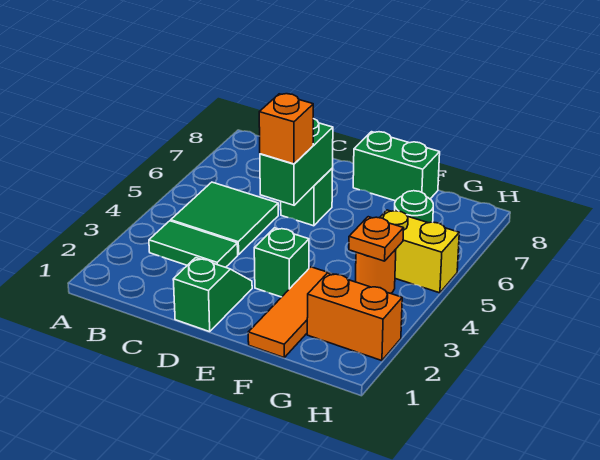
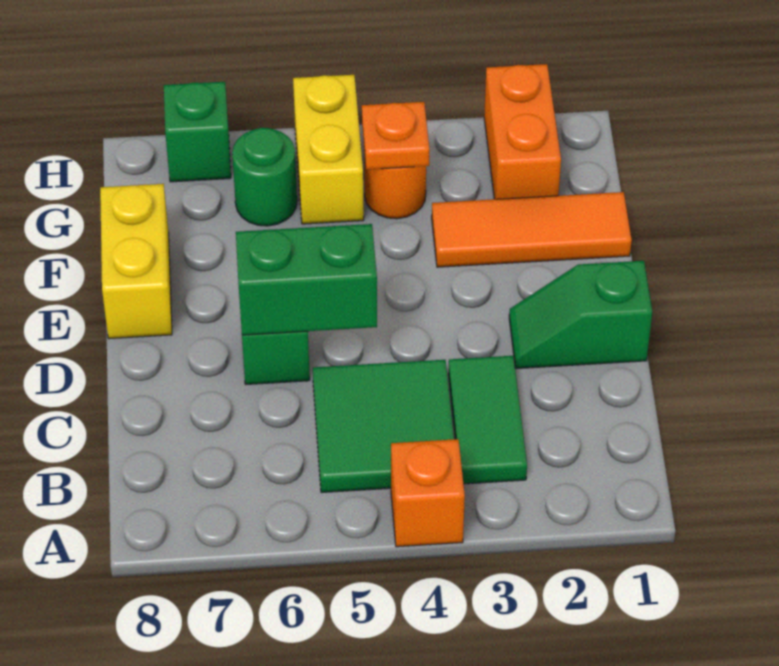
orange 1x1 brick [259,94,313,164] -> orange 1x1 brick moved to [391,439,465,547]
green 1x1 brick [254,228,309,297] -> green 1x1 brick moved to [164,82,231,182]
green 1x2 brick [353,132,440,201] -> yellow 1x2 brick [100,184,172,339]

